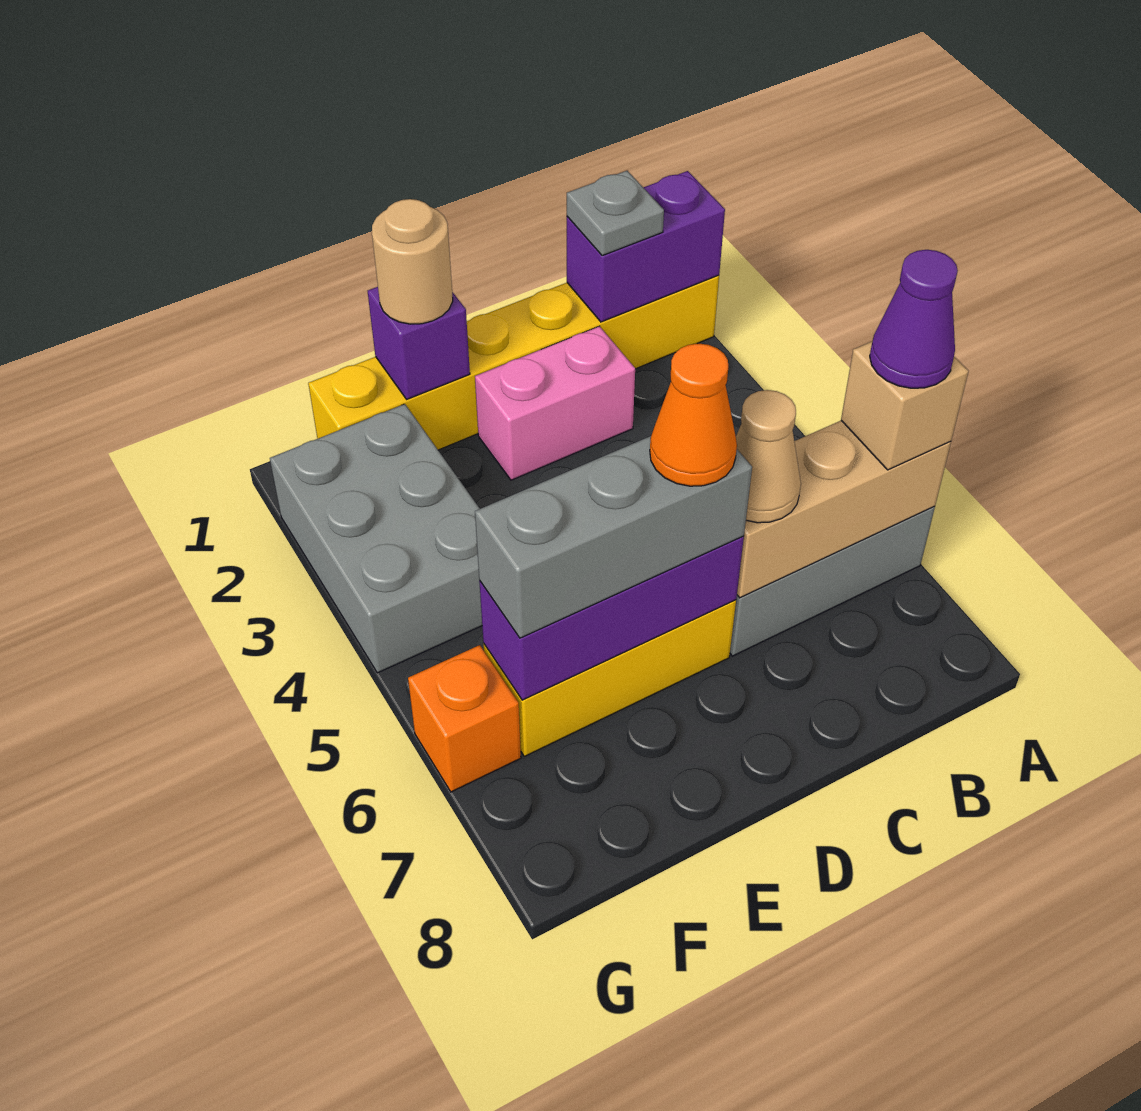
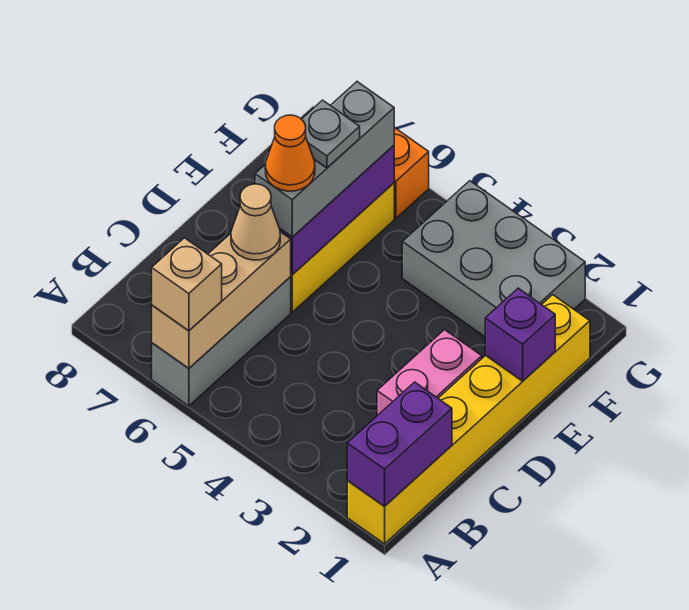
purple 1x1 cone [870,250,958,388] -> none
grey 1x1 plate [567,171,664,256] -> grey 1x1 plate moved to [302,100,360,168]
tan 1x1 round brick [372,199,453,324] -> none

